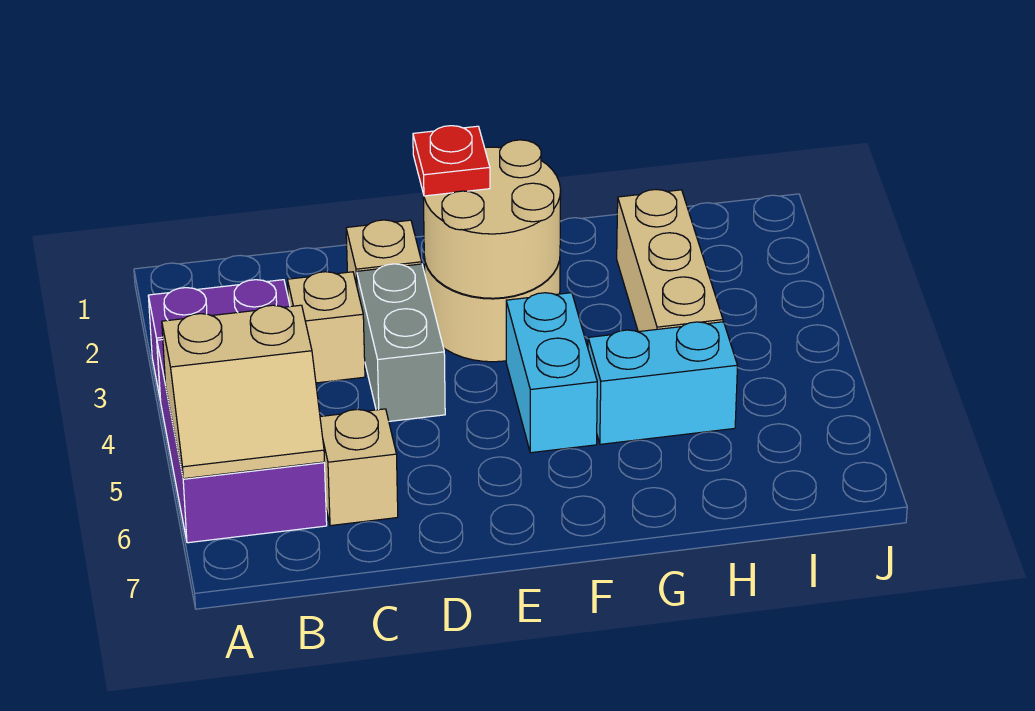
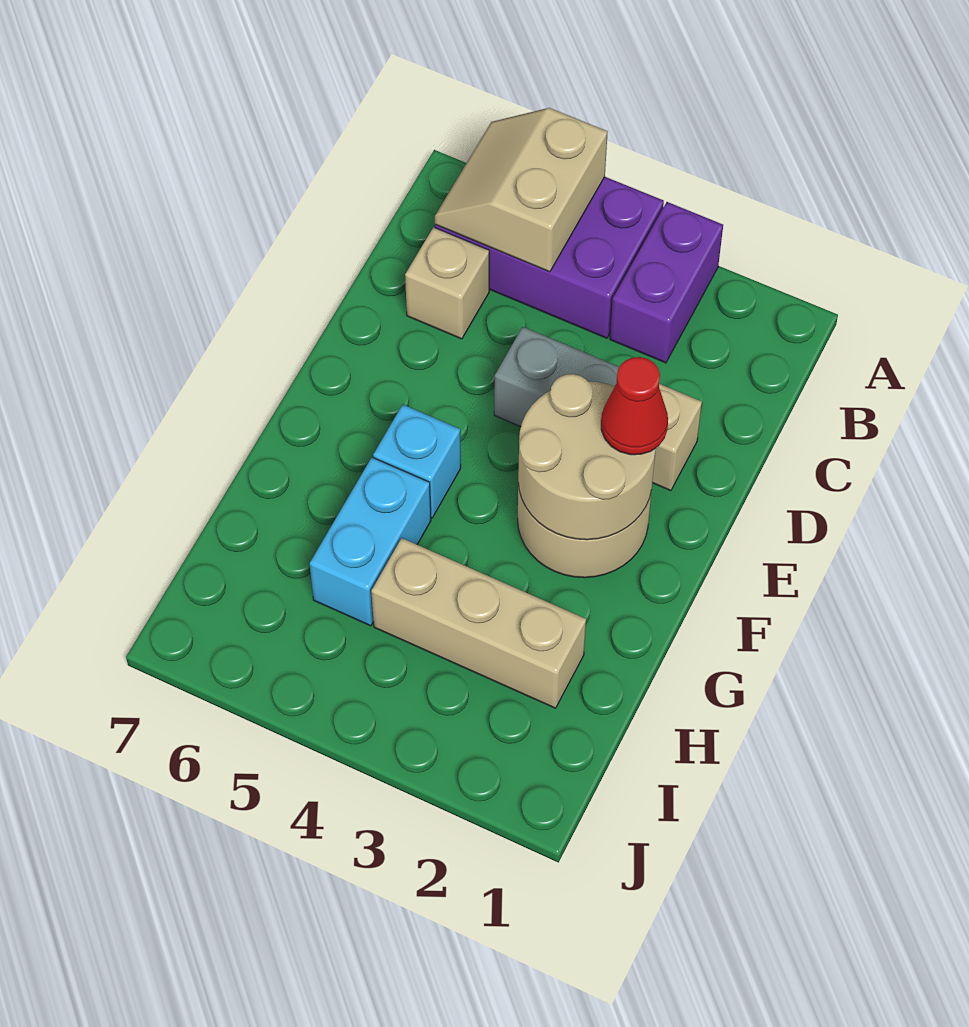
tan 1x1 brick [288,272,365,383] -> none
red 1x1 plate [413,126,490,196] -> red 1x1 cone [601,357,668,455]
cyan 1x2 brick [506,293,597,453] -> cyan 1x1 brick [373,405,461,518]

